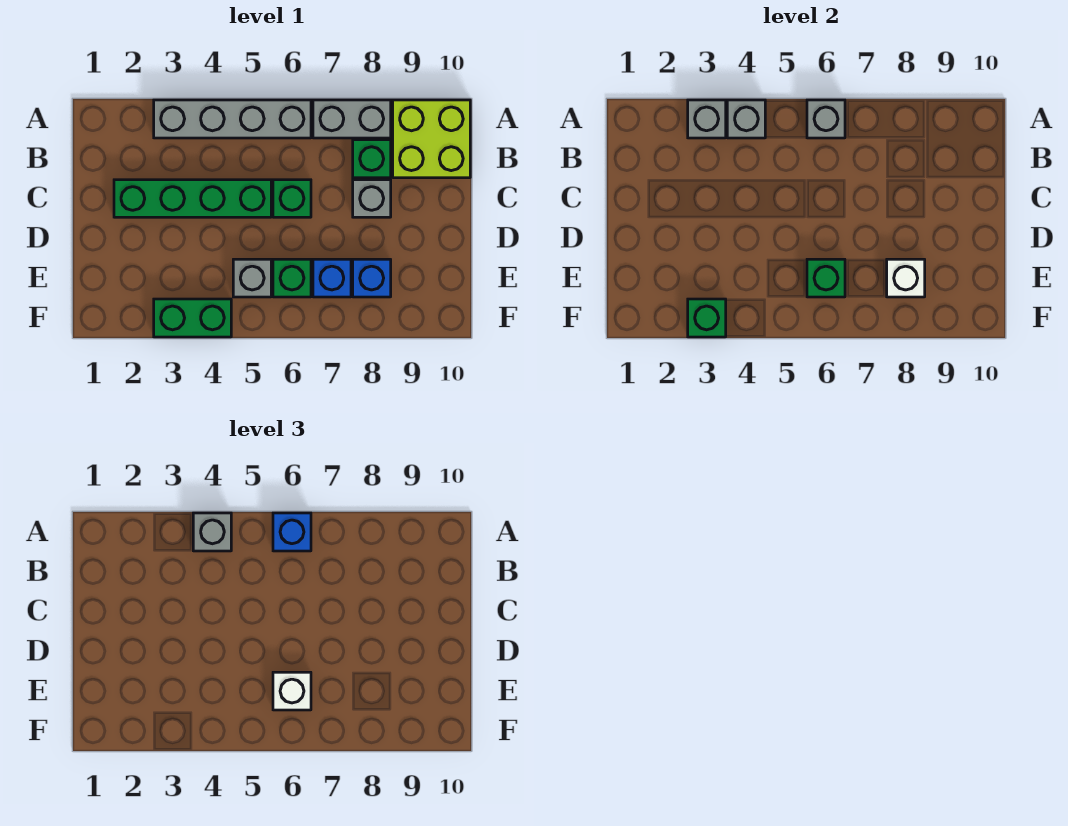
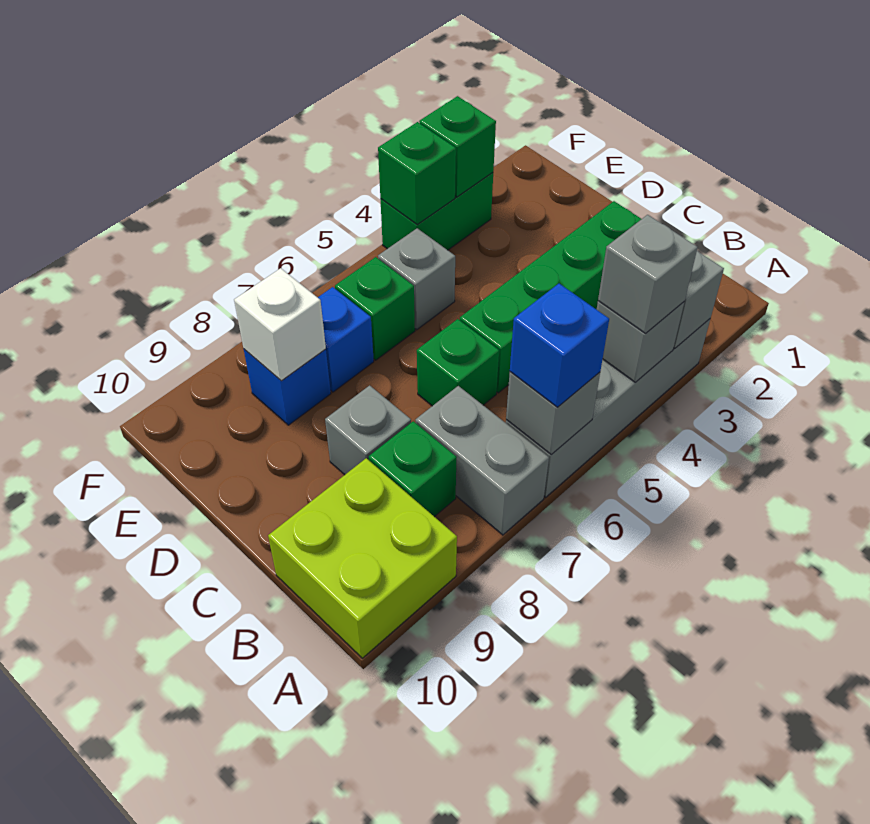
grey 1x2 brick [313,100,391,138] -> grey 1x2 brick turned to [415,386,549,535]
green 1x1 brick [807,259,845,297] -> green 1x1 brick moved to [378,122,456,225]
white 1x1 brick [273,672,311,710] -> none

